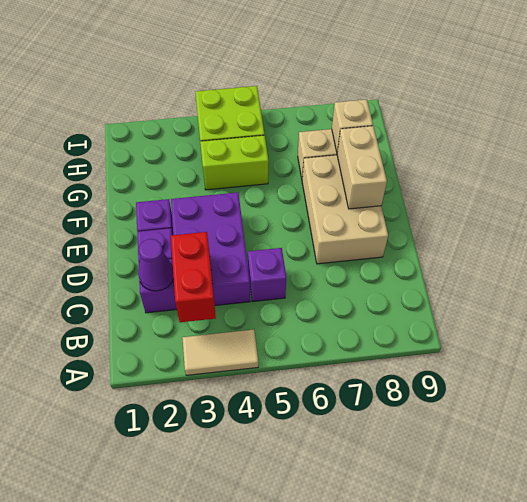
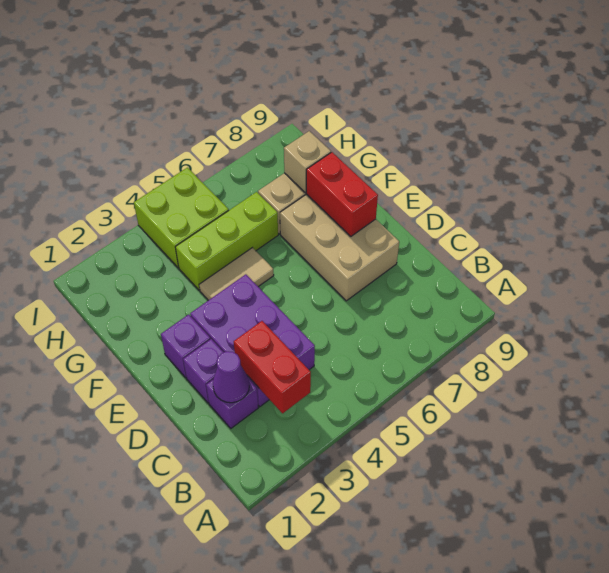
tan 1x2 tile [182,330,258,375] -> tan 1x2 tile moved to [199,248,274,300]
purple 1x1 brick [248,248,286,302] -> none
tan 1x2 brick [337,126,387,209] -> red 1x2 brick [306,152,378,236]
lime 1x2 brick [200,135,269,190] -> lime 1x3 brick [175,192,278,290]

